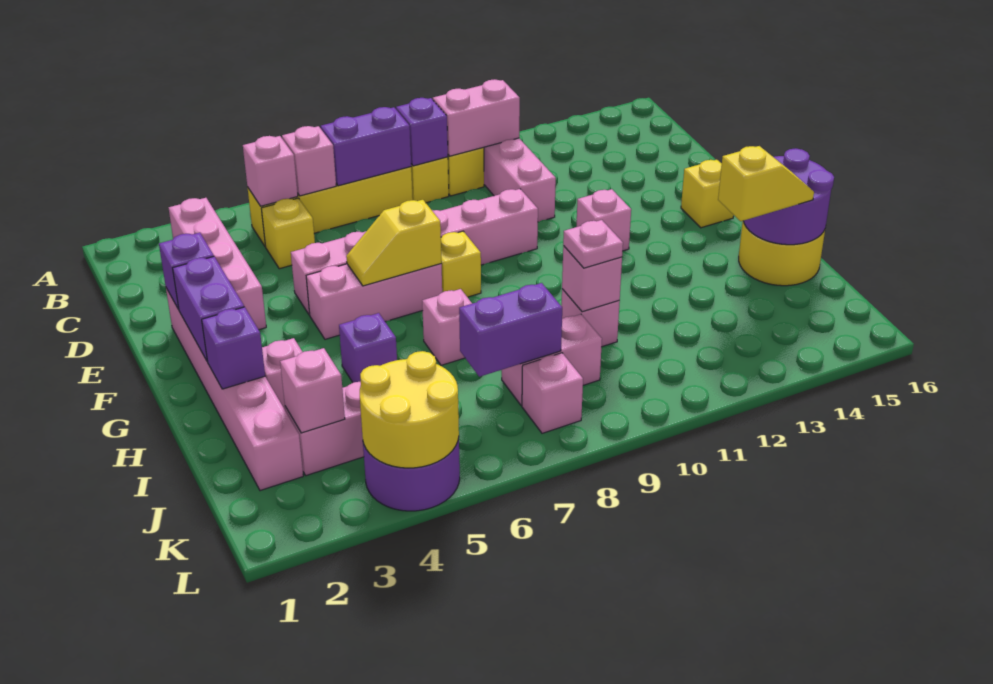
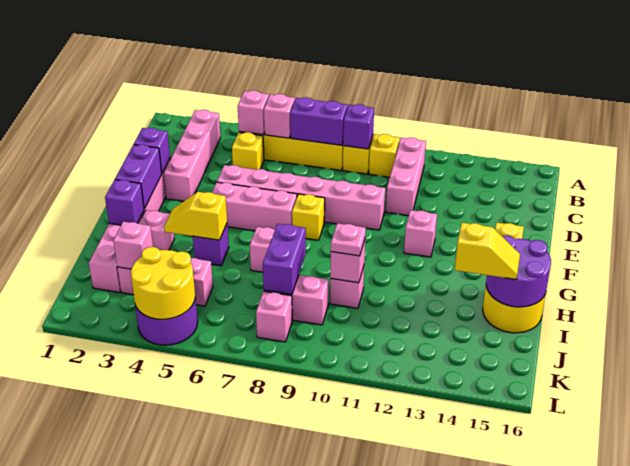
pink 1x2 brick [433,79,520,156] -> none
yellow 1x2 slope [346,200,441,286] -> yellow 1x2 slope moved to [164,192,227,240]
purple 1x2 brick [459,283,562,377] -> purple 1x2 brick turned to [263,224,306,294]

